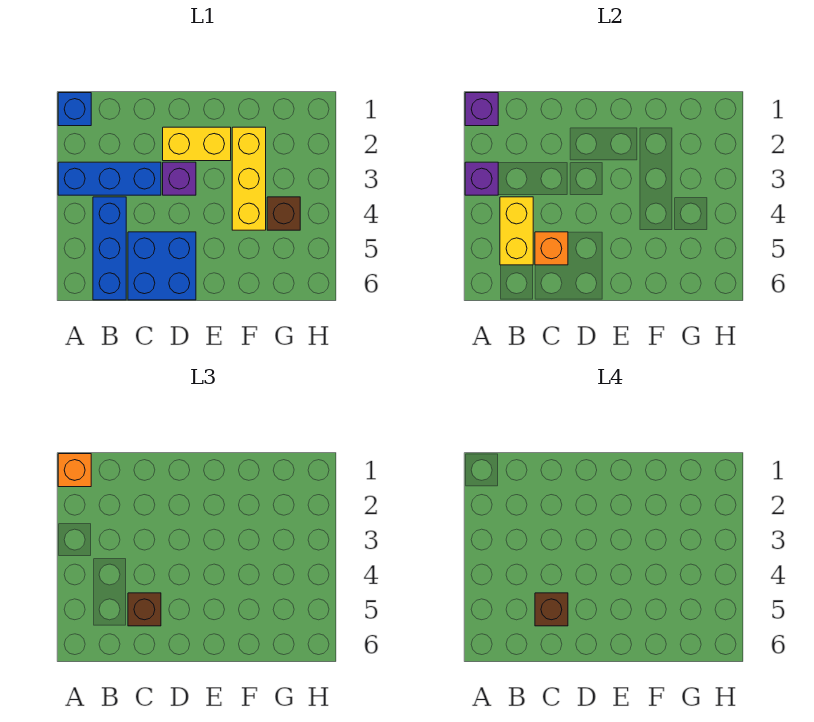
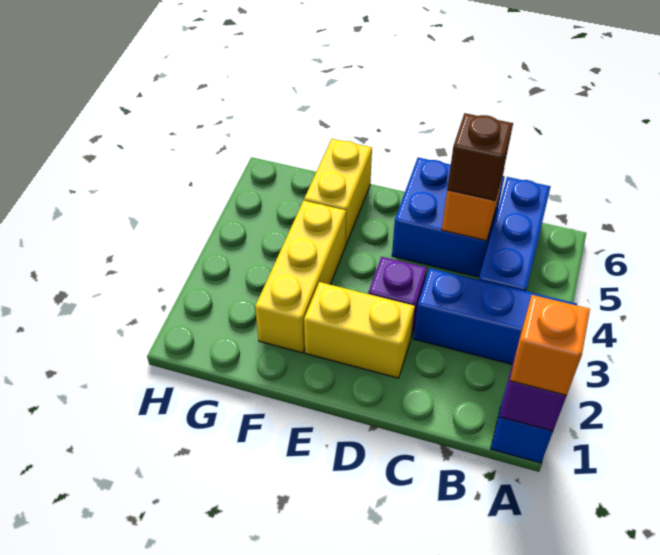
purple 1x1 brick [465,162,498,195] -> none
yellow 1x2 brick [500,197,533,265] -> yellow 1x2 brick moved to [304,139,372,244]
brown 1x1 brick [535,593,568,626] -> none
brown 1x1 brick [267,197,300,230] -> none

